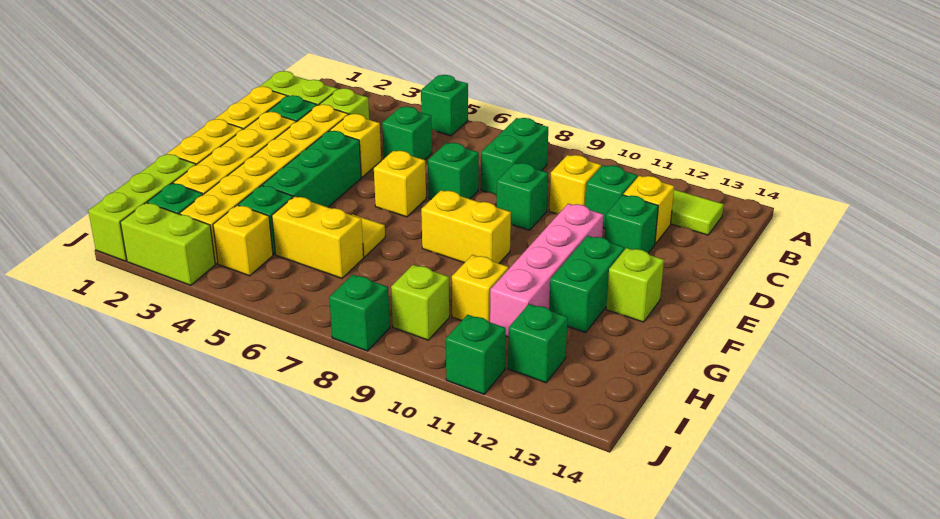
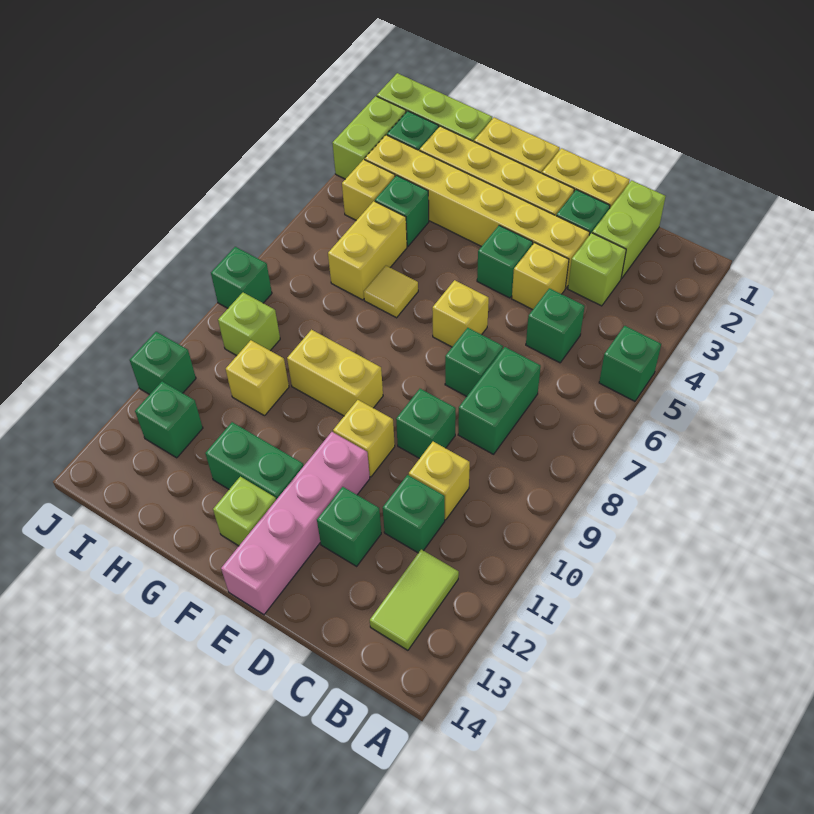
green 1x2 brick [481,118,548,195] -> green 1x2 brick turned to [458,347,541,454]
yellow 1x1 brick [623,176,674,244] -> yellow 1x1 brick moved to [333,400,395,477]
green 1x3 brick [263,131,361,207] -> green 1x1 brick [477,225,533,298]
pink 1x4 brick [490,204,604,337] -> pink 1x4 brick turned to [221,432,370,615]
yellow 1x2 brick [421,190,511,263] -> yellow 1x2 brick turned to [287,330,383,416]

